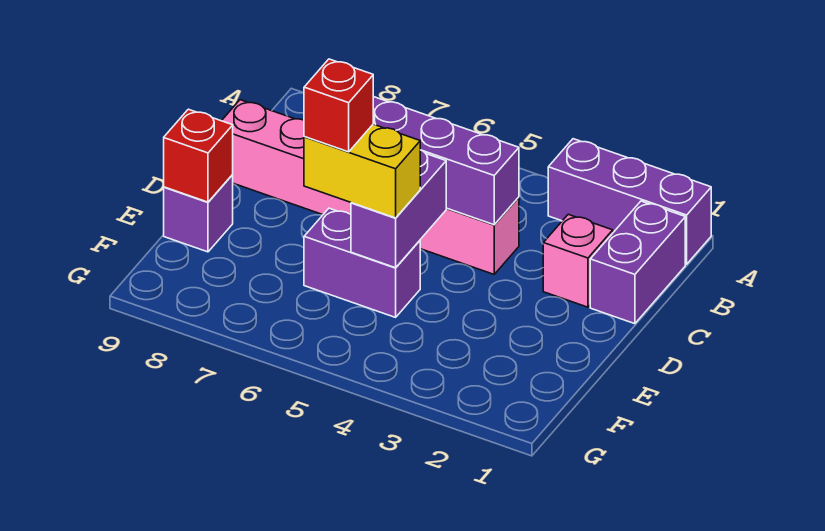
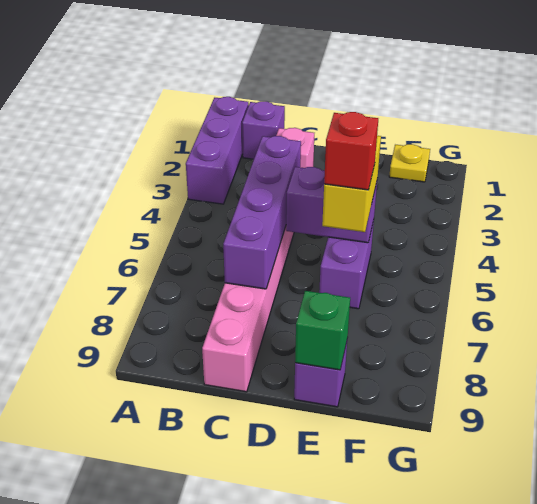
purple 1x2 brick [590,201,685,324] -> purple 1x1 brick [242,101,285,159]
red 1x1 brick [164,109,233,202] -> green 1x1 brick [295,291,350,370]
none -> yellow 1x1 plate [389,144,430,182]

